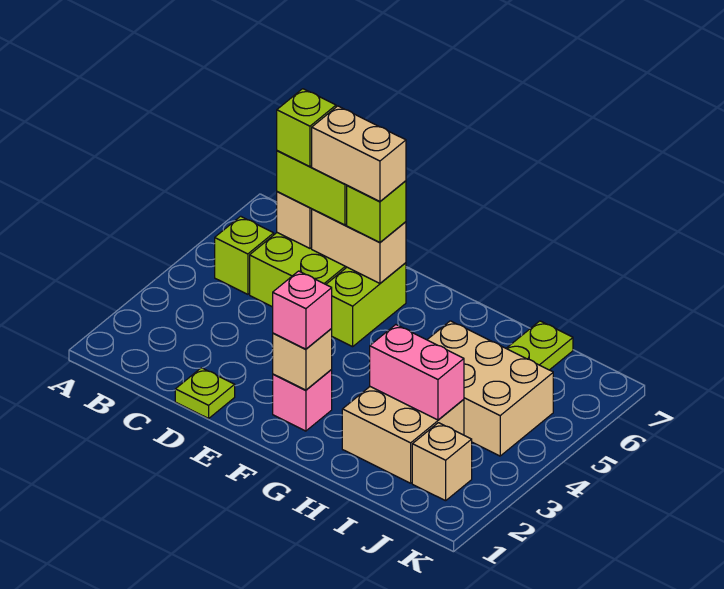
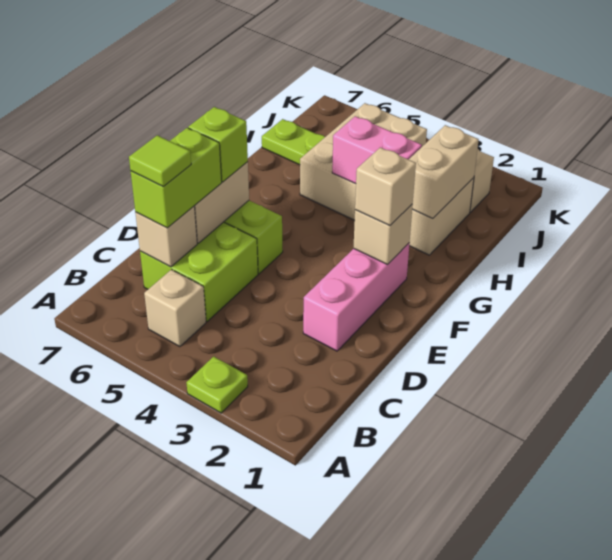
lime 1x1 brick [215,216,274,294] -> tan 1x1 brick [144,270,206,347]
lime 1x1 brick [277,89,336,167] -> lime 1x1 tile [129,135,191,186]
lime 1x1 plate [175,368,235,418] -> lime 1x1 plate moved to [186,356,248,413]
tan 1x2 brick [312,106,406,201] -> tan 1x2 brick moved to [409,125,479,218]
pink 1x1 brick [273,370,332,431] -> pink 1x3 brick [303,243,409,351]
pink 1x1 brick [273,271,332,349] -> tan 1x1 brick [355,147,416,226]
pink 1x2 brick [370,325,464,420] -> pink 1x2 brick turned to [332,116,422,184]

